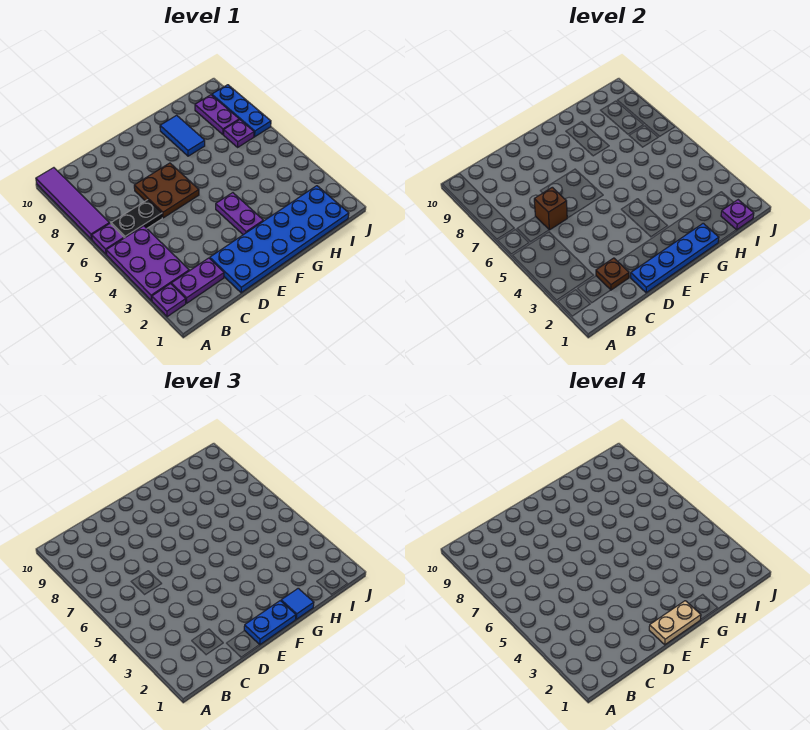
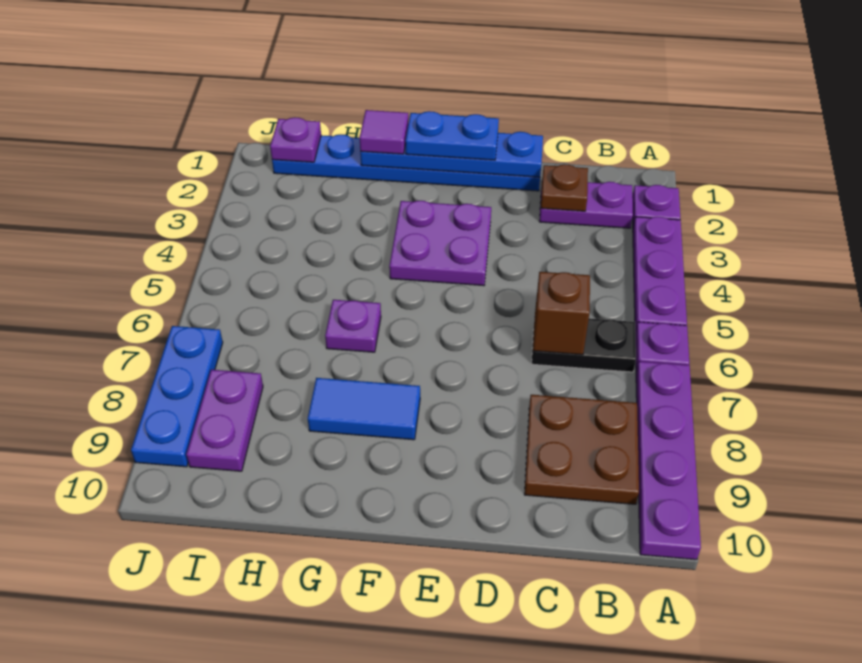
purple 2x3 plate [106,226,189,301] -> purple 1x3 plate [633,217,687,332]
purple 1x4 tile [36,168,109,239] -> purple 1x4 plate [636,361,701,560]
blue 2x6 plate [210,186,349,293] -> blue 1x6 plate [272,135,540,191]
brown 2x2 plate [134,163,199,218] -> brown 2x2 plate moved to [524,395,639,504]
tan 1x2 plate [649,601,701,645] -> none
purple 1x2 plate [216,193,263,235] -> purple 2x2 plate [389,201,491,286]
blue 1x1 tile [281,588,314,619] -> purple 1x1 tile [360,110,408,154]
blue 1x2 tile [160,115,205,156] -> blue 1x2 tile turned to [308,378,420,440]
purple 1x1 plate [224,120,254,147] -> purple 1x1 plate moved to [325,300,381,352]

